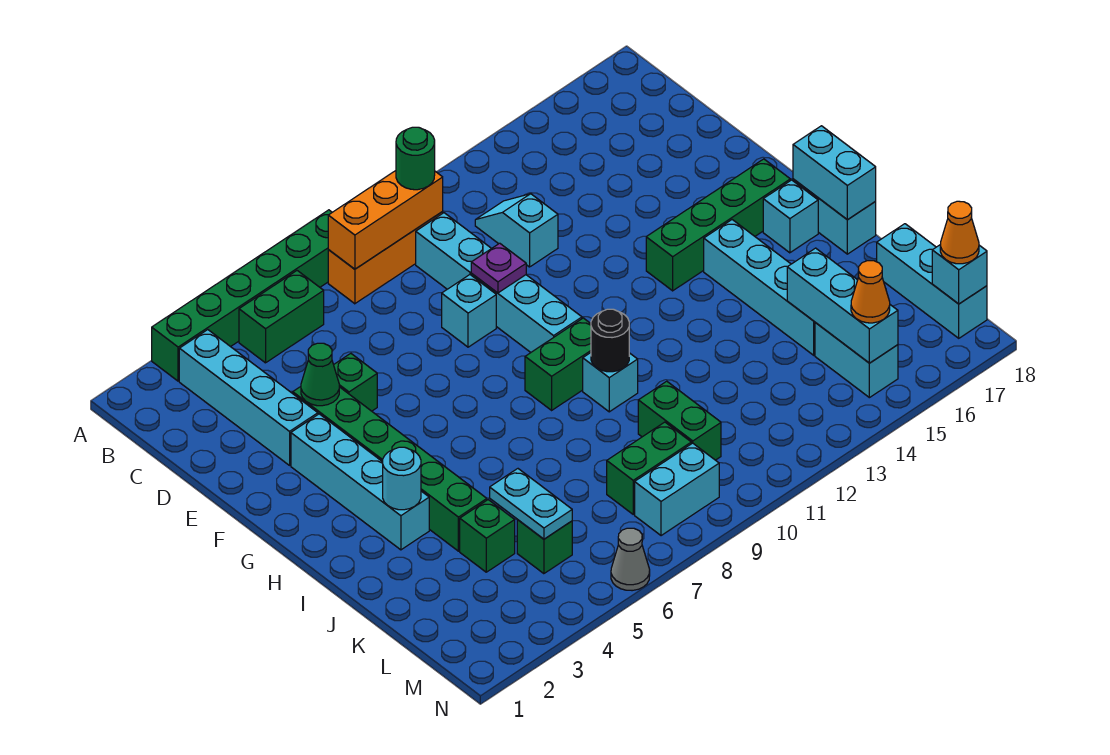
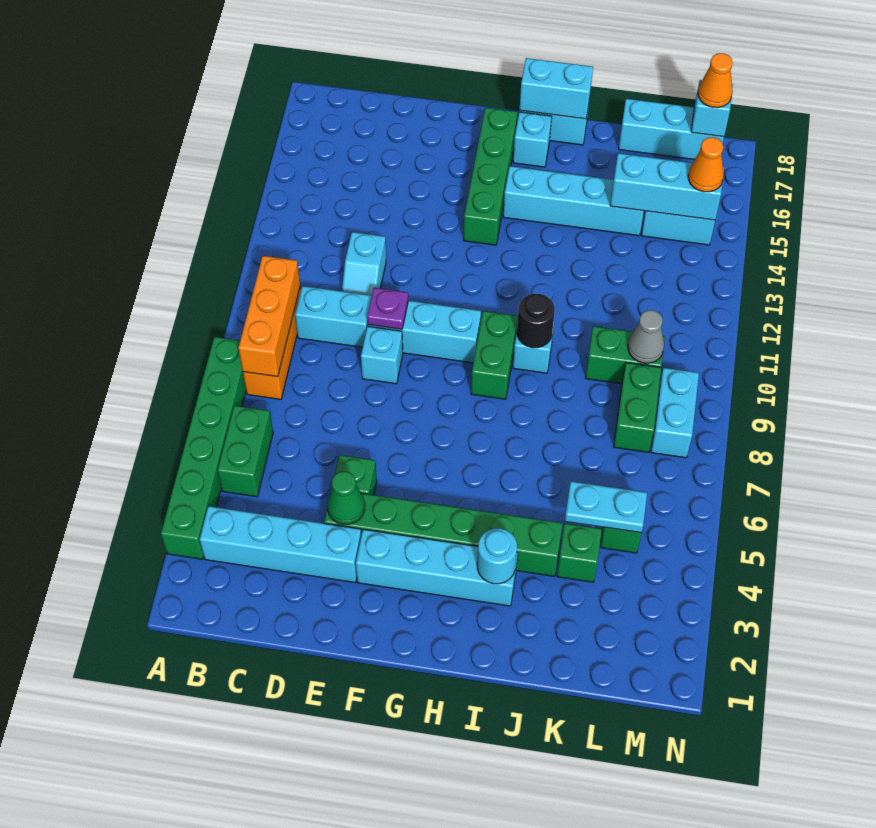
green 1x1 round brick [396,127,435,190] -> none
cyan 1x2 slope [475,194,558,267] -> cyan 1x2 slope turned to [342,232,386,295]
grey 1x1 cone [611,528,650,591] -> grey 1x1 cone moved to [628,310,664,363]

